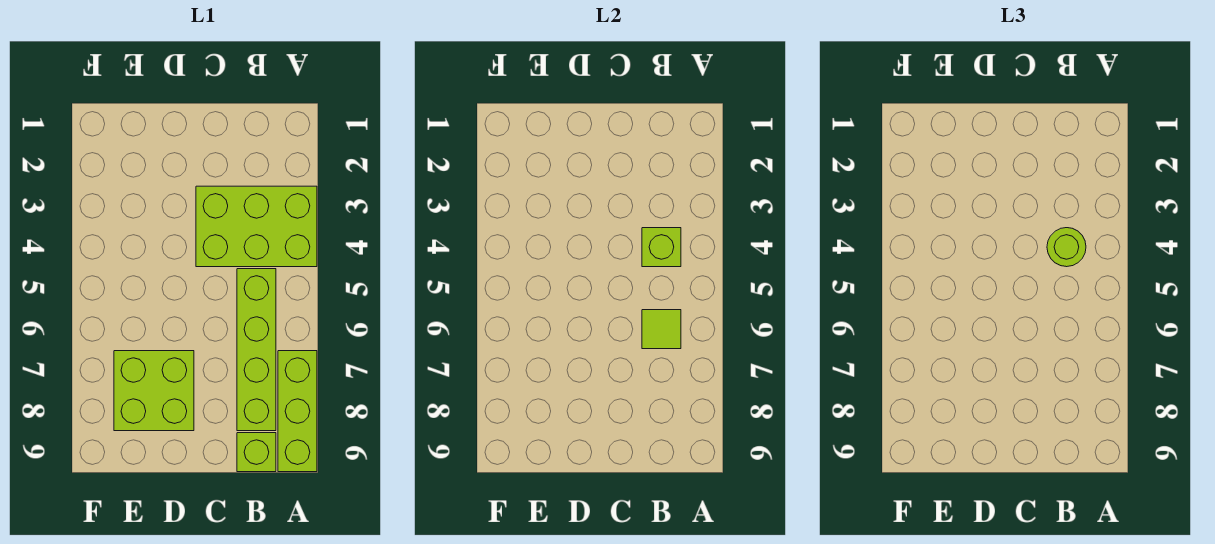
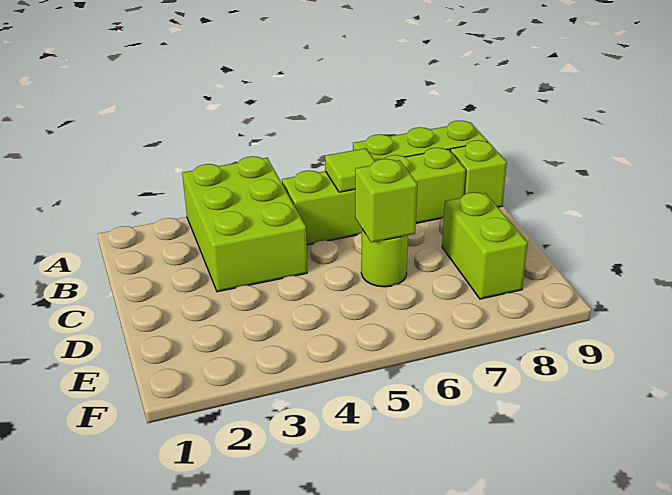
lime 1x1 brick [642,228,681,267] -> lime 1x1 brick moved to [355,159,417,243]
lime 1x1 round brick [1047,228,1086,267] -> lime 1x1 round brick moved to [361,229,408,287]
lime 2x2 brick [114,351,194,431] -> lime 1x2 brick [442,192,528,299]

